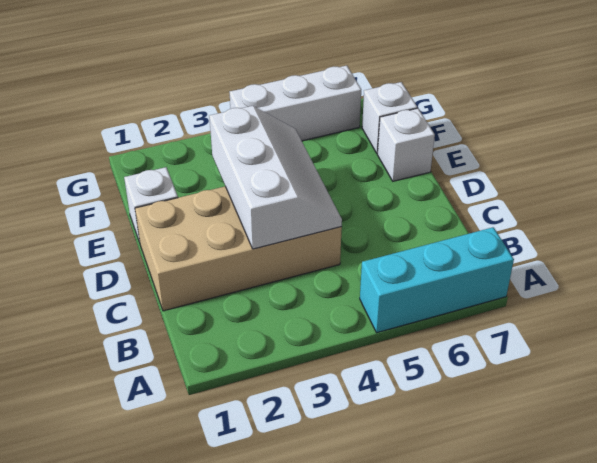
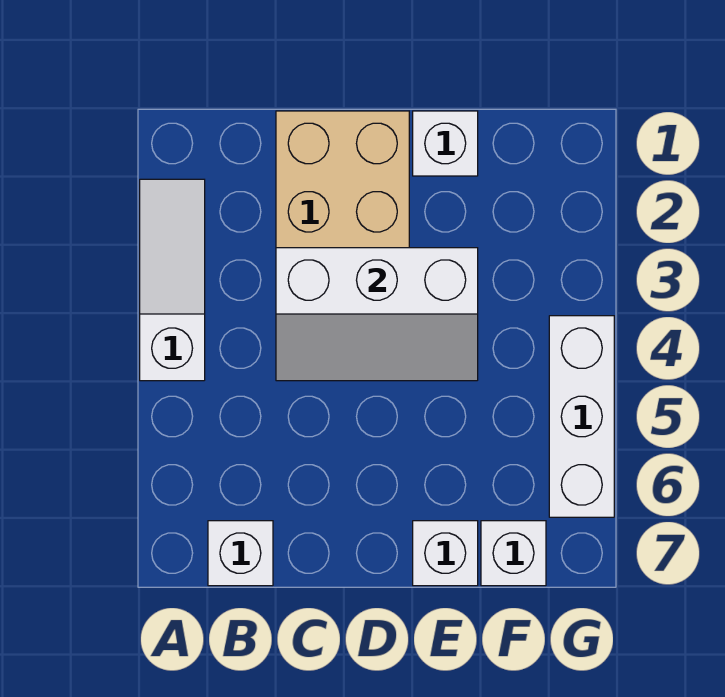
none -> white 1x3 slope [140,179,205,381]
cyan 1x3 brick [360,227,514,333] -> none
none -> white 1x1 brick [208,521,273,586]

